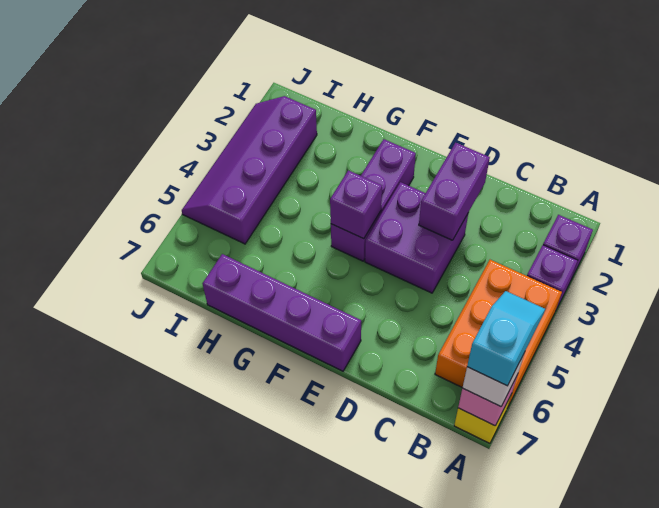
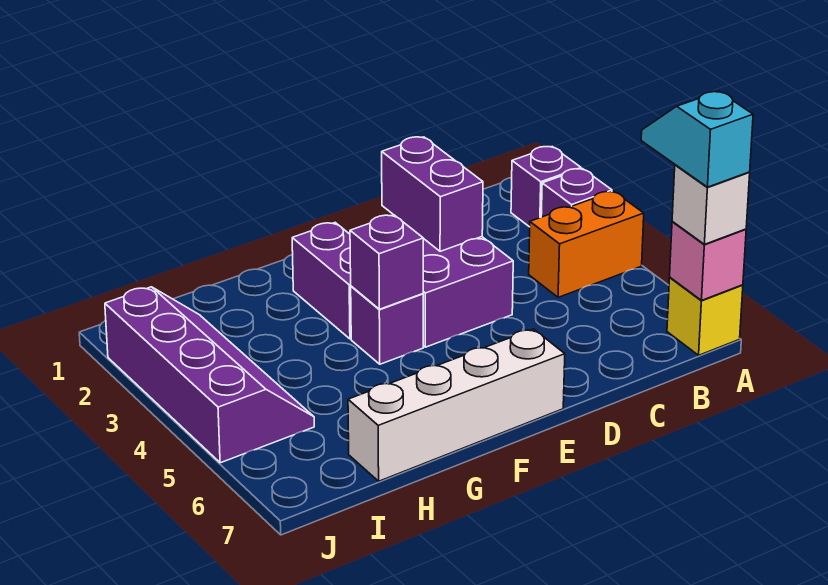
orange 2x3 brick [435,260,562,408] -> orange 1x2 brick [529,191,644,297]
purple 1x4 brick [203,254,361,371] -> white 1x4 brick [348,329,565,481]
purple 2x4 slope [182,96,317,244] -> purple 2x4 slope turned to [105,287,314,463]

